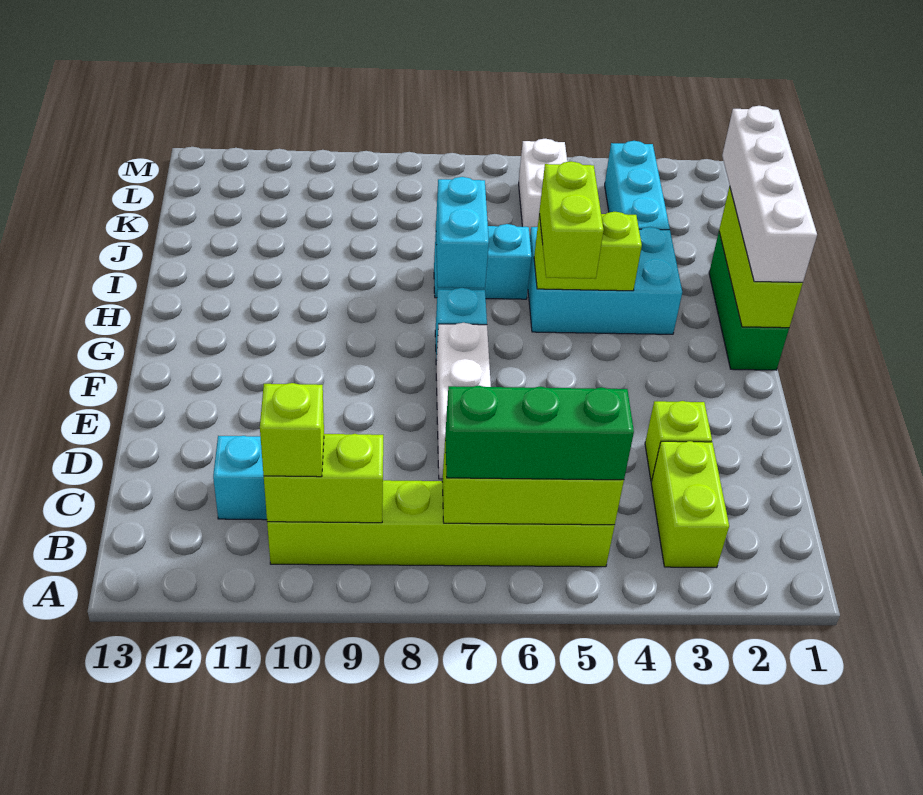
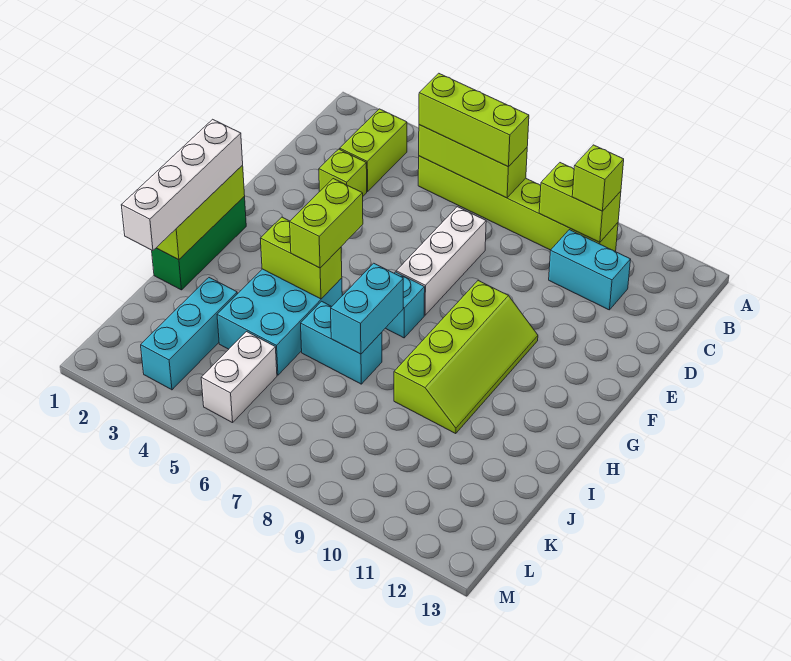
green 1x3 brick [445,386,634,480] -> lime 1x3 brick [419,73,529,167]
none -> lime 2x4 slope [394,281,538,434]
cyan 2x3 brick [528,227,682,334] -> cyan 2x3 brick turned to [217,269,342,375]

